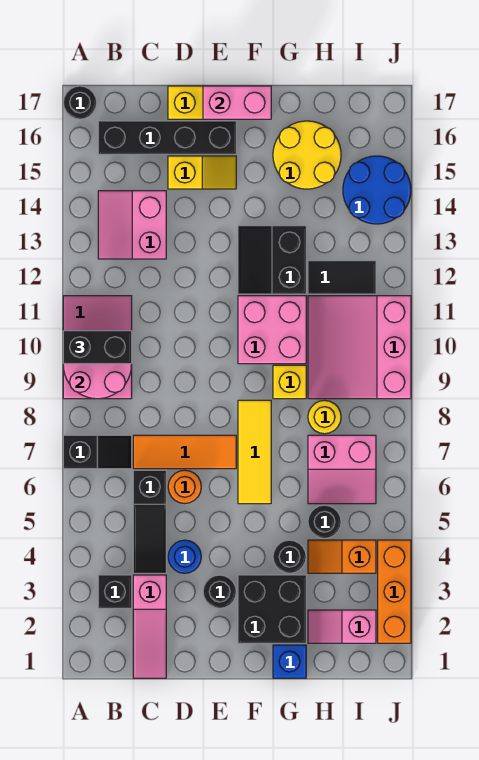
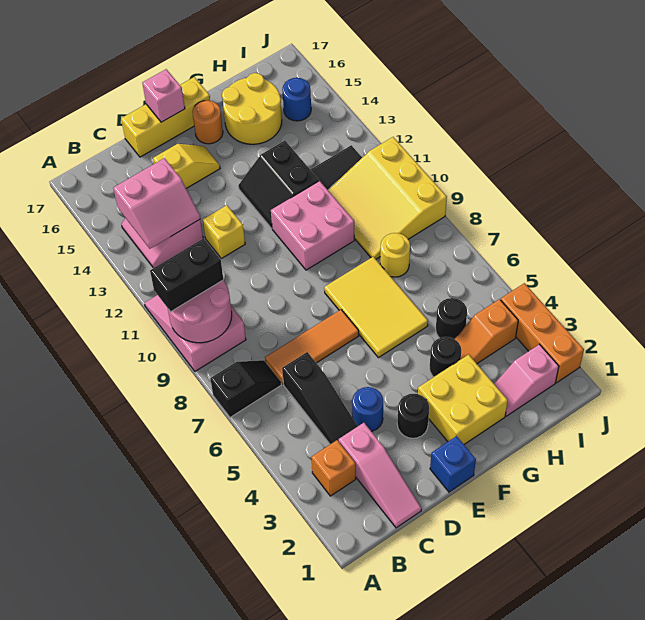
black 1x1 round brick [63,86,97,119] -> none
black 1x1 brick [98,575,132,608] -> orange 1x1 brick [311,440,356,496]
black 1x4 brick [98,121,236,154] -> none
orange 1x1 round brick [168,470,201,504] -> orange 1x1 round brick moved to [192,100,223,144]
pink 1x2 brick [203,86,271,119] -> pink 1x1 brick [142,69,185,122]
black 2x2 brick [238,575,306,643] -> yellow 2x2 brick [418,355,508,444]
yellow 1x3 tile [238,400,271,504] -> yellow 2x3 tile [324,257,428,358]
blue 1x1 brick [273,645,306,678] -> blue 1x1 brick moved to [430,436,476,492]
yellow 1x1 brick [273,365,306,399] -> yellow 1x1 brick moved to [203,205,245,258]
pink 2x2 slope [308,435,376,504] -> pink 2x2 slope moved to [113,158,200,249]
pink 3x3 slope [308,296,411,399] -> yellow 3x3 slope [328,137,447,259]
blue 2x2 round brick [343,156,411,224] -> blue 1x1 round brick [282,78,311,121]

